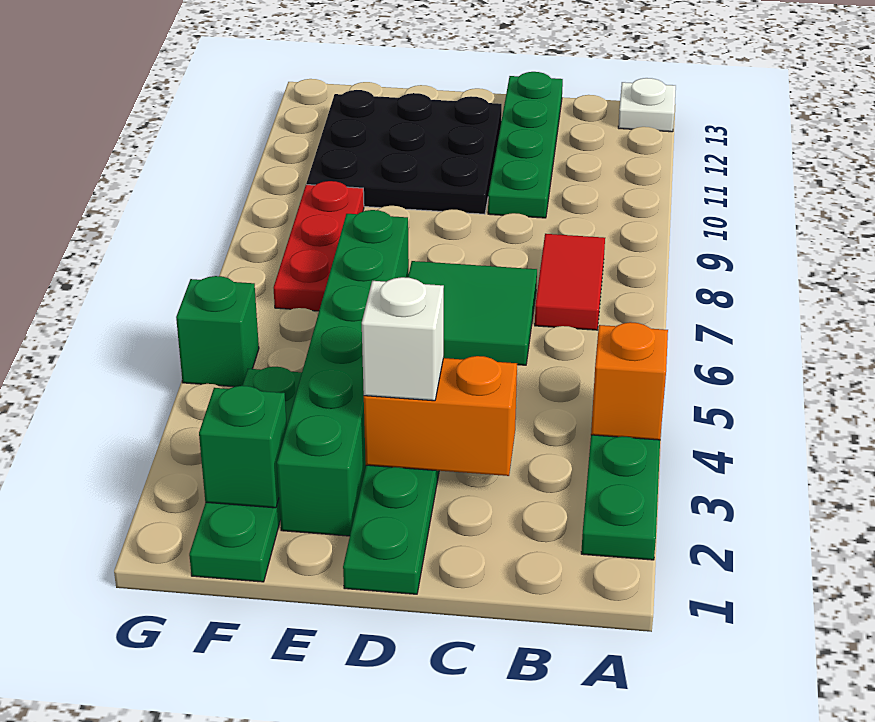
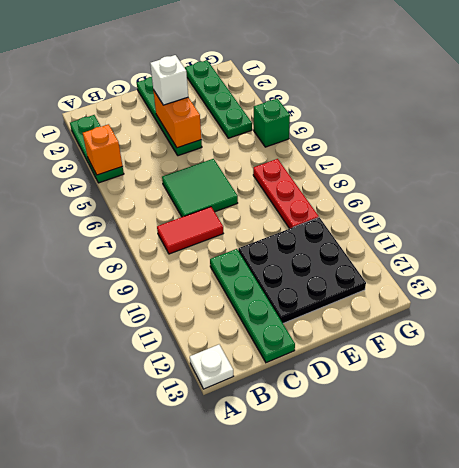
red 1x2 tile [535,234,605,330] -> red 1x2 tile turned to [157,207,223,254]
orange 1x2 brick [364,356,517,476] -> orange 1x2 brick turned to [153,90,201,148]
green 1x6 brick [277,210,409,536] -> none
green 1x1 brick [199,386,287,508] -> none

